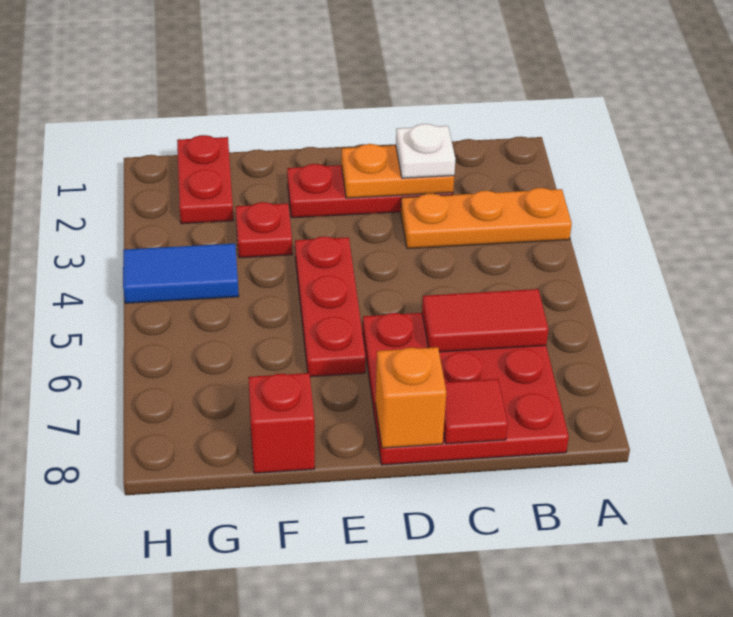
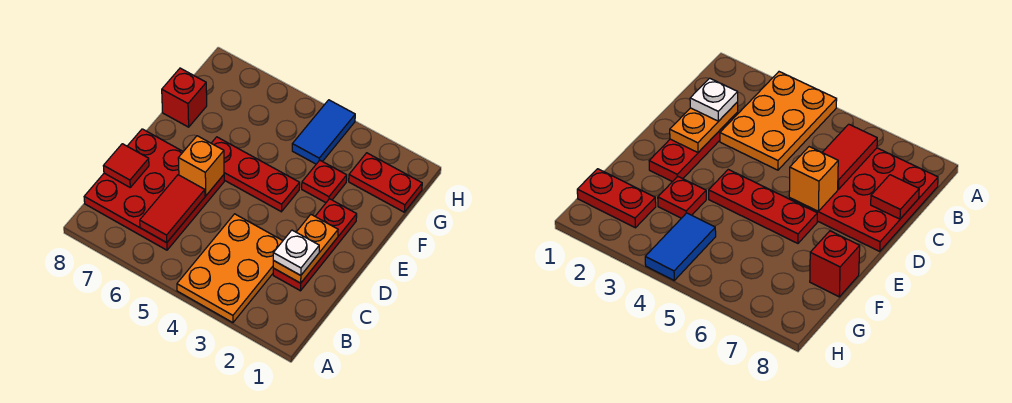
orange 1x3 plate [401,188,572,249] -> orange 2x3 plate [177,214,283,323]
orange 1x1 brick [375,347,446,448] -> orange 1x1 brick moved to [178,136,224,196]

